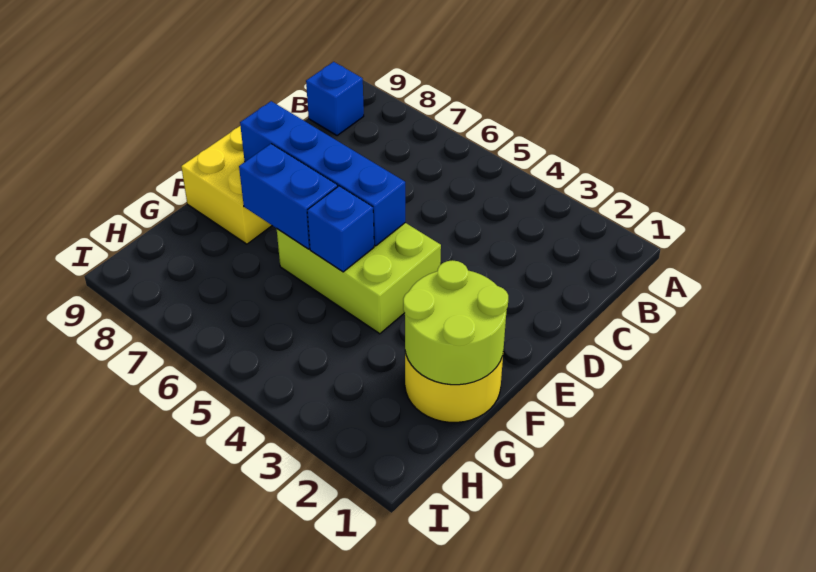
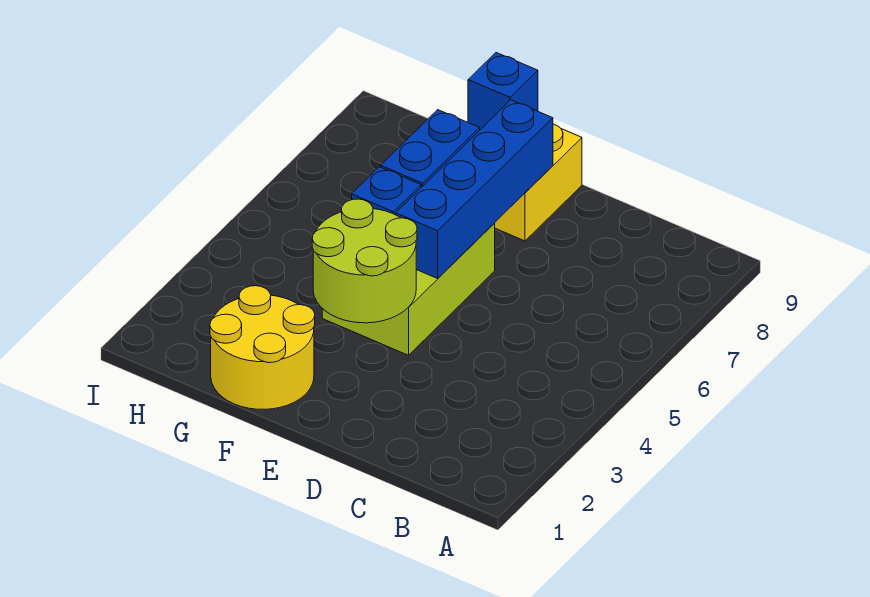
blue 1x1 brick [306,62,364,136] -> blue 1x1 brick moved to [468,53,538,130]
lime 2x2 round brick [403,260,508,385] -> lime 2x2 round brick moved to [312,199,417,323]

